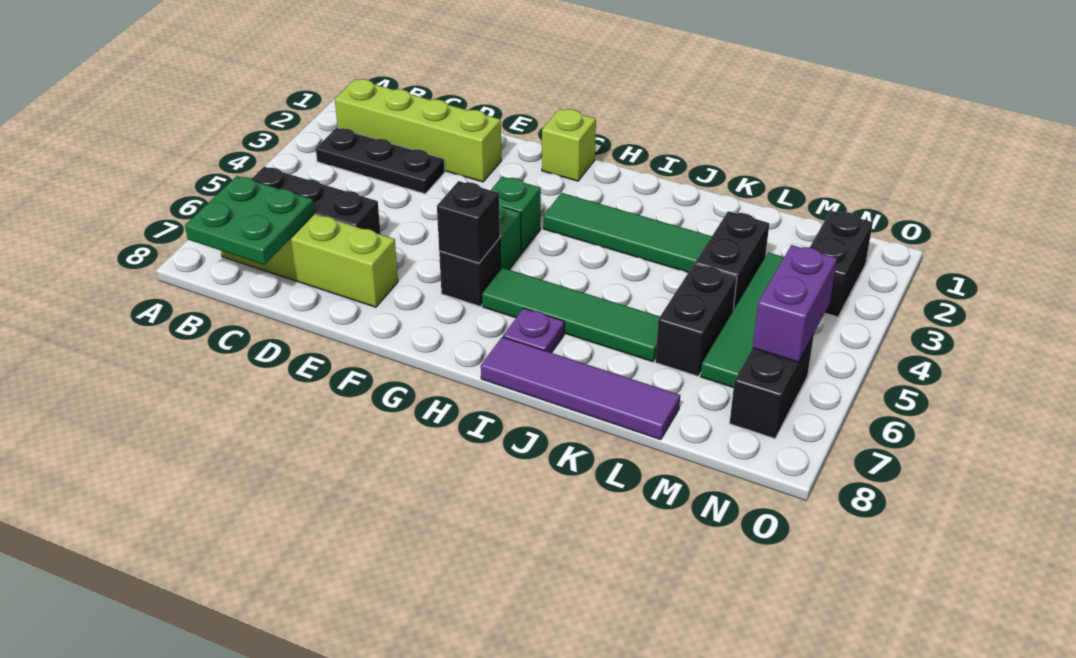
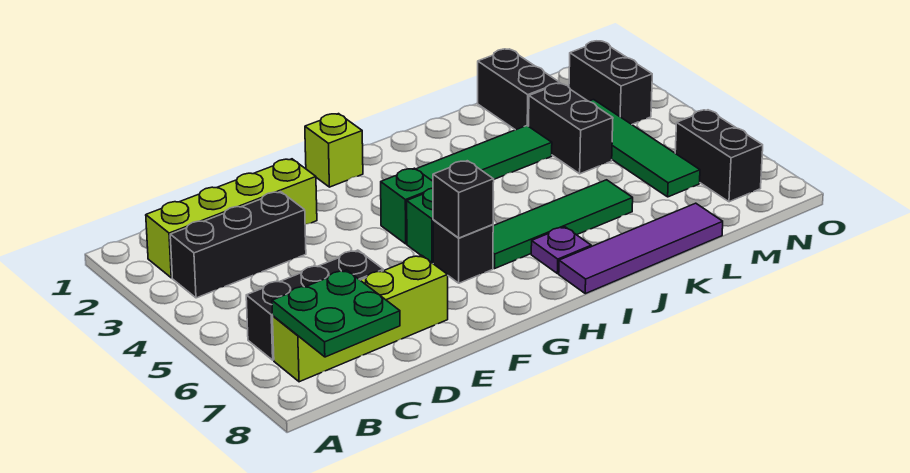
black 1x3 plate [316,128,445,194] -> black 1x3 brick [170,192,306,298]
black 1x2 brick [655,264,737,376] -> black 1x2 brick moved to [477,49,560,130]
purple 1x2 brick [752,245,837,362] -> none

